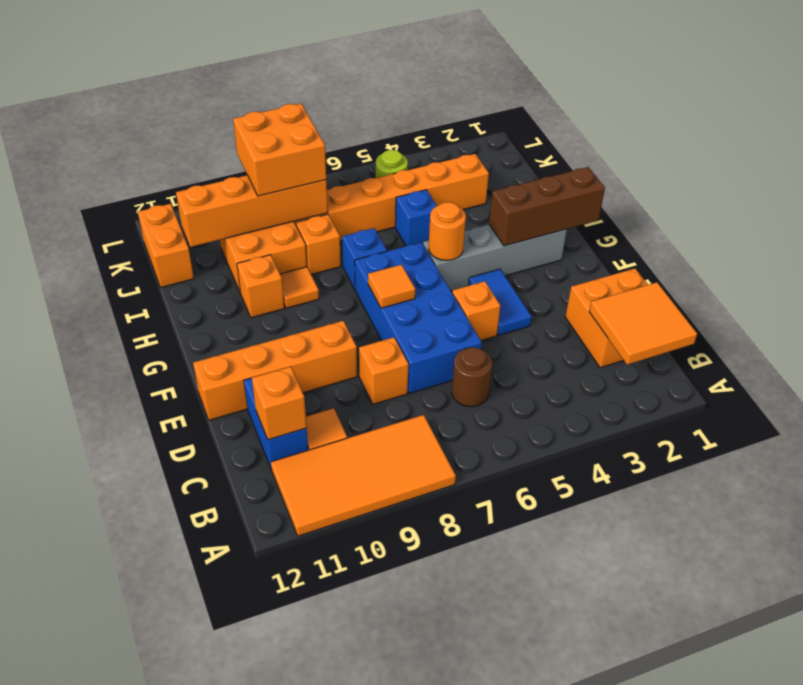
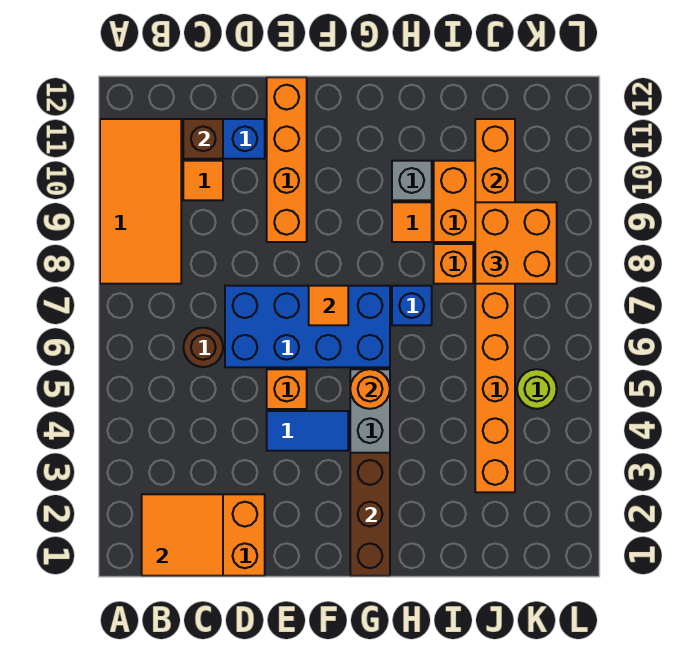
orange 1x1 brick [252,367,307,440] -> brown 1x1 brick [183,119,223,159]
orange 1x1 brick [359,337,409,404] -> none
orange 1x1 brick [237,255,284,318] -> grey 1x1 brick [392,161,432,200]
blue 1x1 brick [395,190,437,246] -> none
orange 1x2 brick [138,204,194,287] -> none

